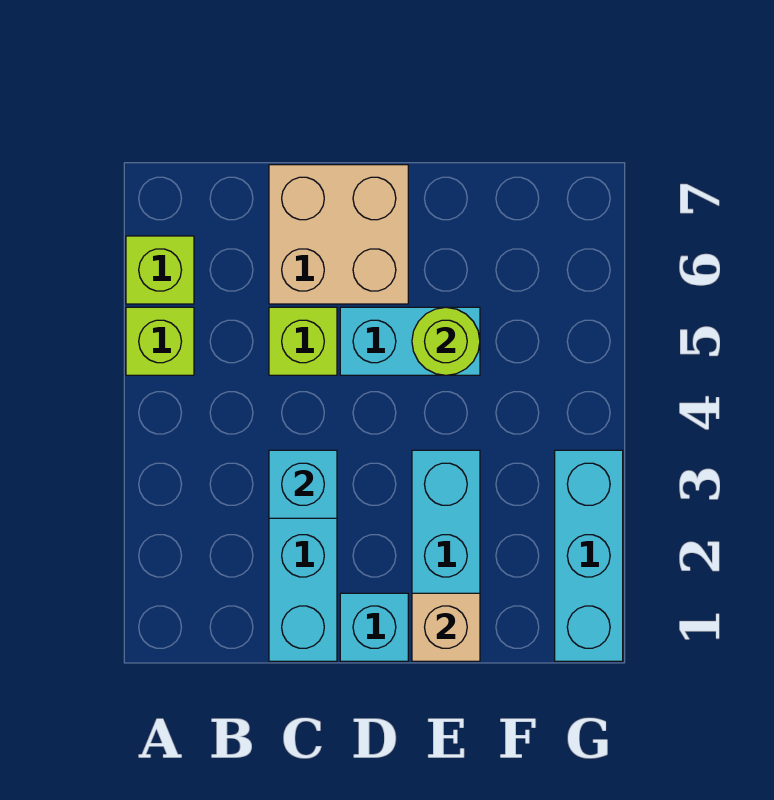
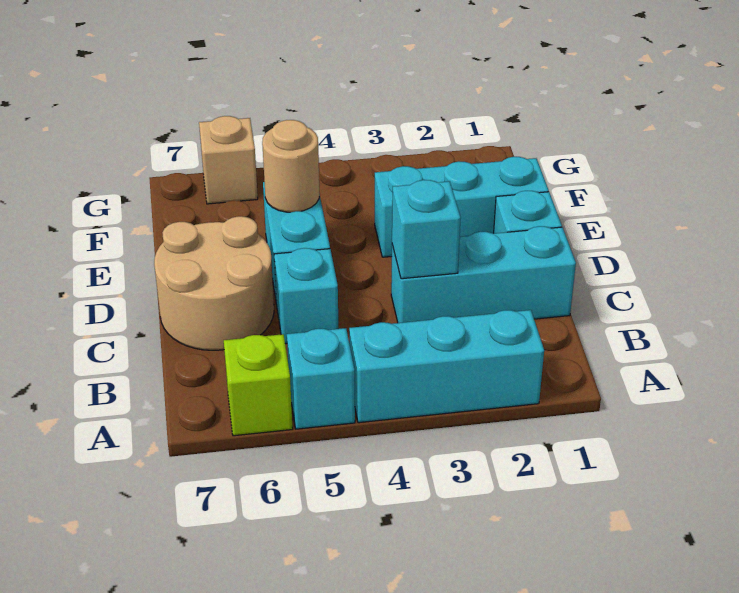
lime 1x1 brick [126,307,194,375] -> cyan 1x1 brick [287,328,355,429]
lime 1x1 brick [269,307,337,375] -> cyan 1x1 brick [274,248,339,344]
tan 2x2 brick [269,165,408,304] -> tan 2x2 round brick [154,216,274,350]
tan 1x1 brick [412,593,480,661] -> tan 1x1 brick moved to [199,116,258,204]
lime 1x1 round brick [412,307,480,375] -> tan 1x1 round brick [262,120,319,212]
cyan 1x3 brick [555,450,623,661] -> cyan 1x3 brick moved to [349,310,544,423]

